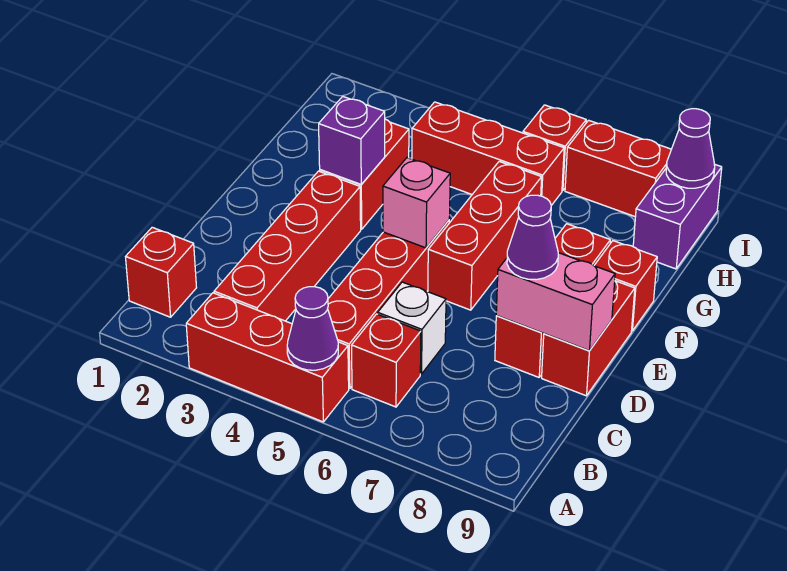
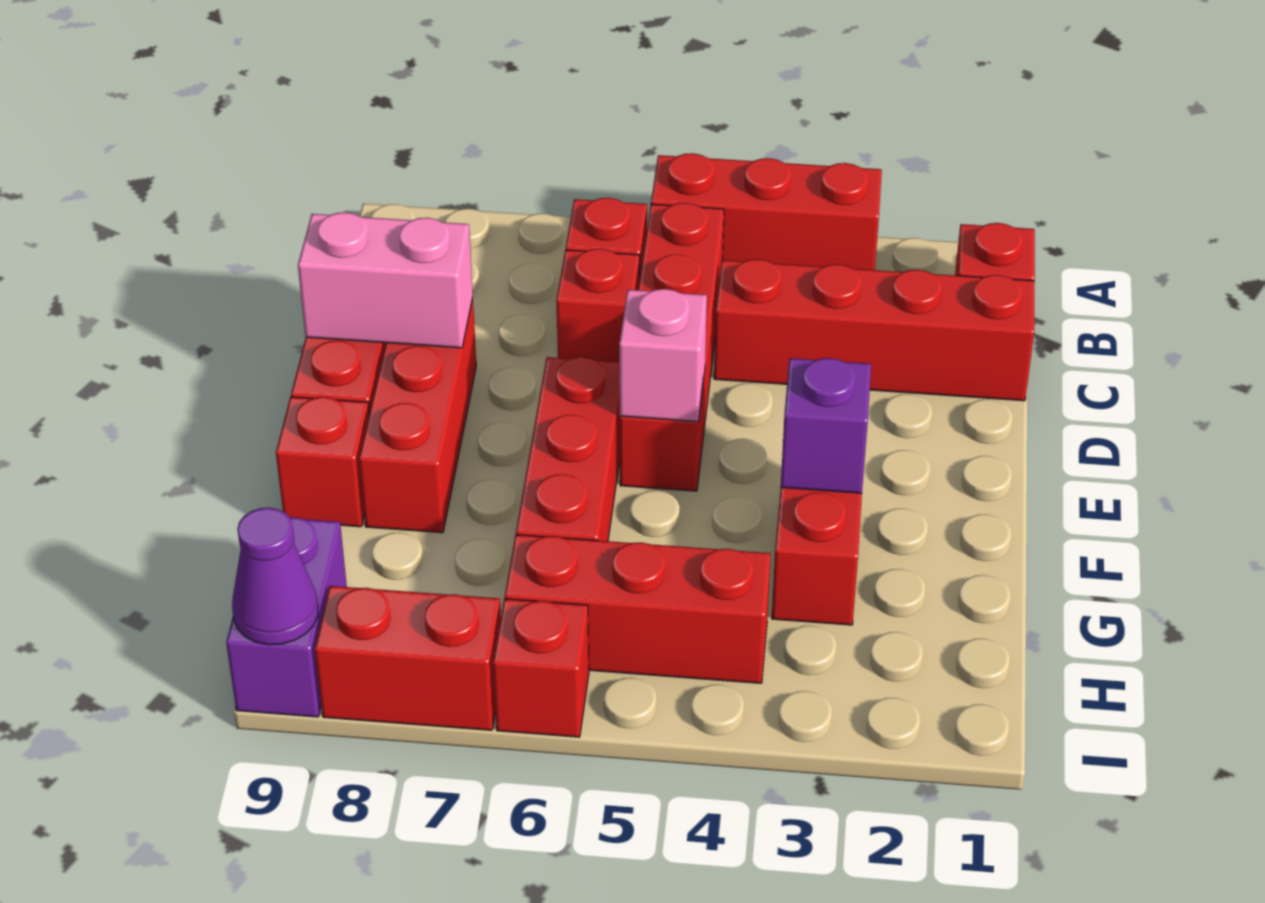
purple 1x1 cone [287,287,338,370] -> none
red 1x4 brick [214,171,361,321] -> red 1x4 brick turned to [714,259,1035,401]
white 1x1 brick [378,282,446,374] -> red 1x1 brick [556,249,640,362]
purple 1x1 cone [507,195,558,280] -> none

